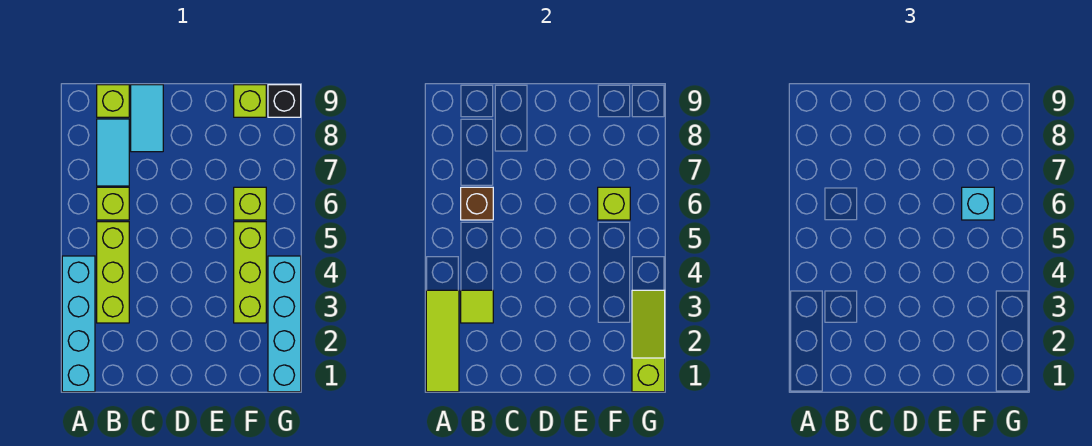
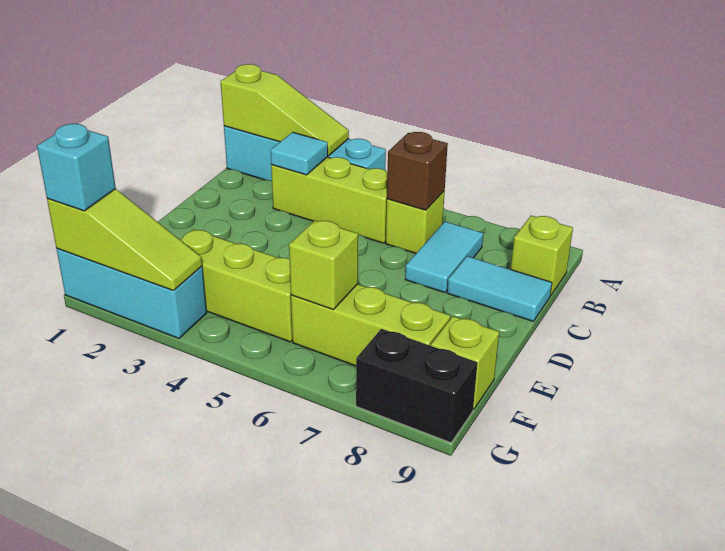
lime 1x3 tile [426,290,459,392] -> lime 1x3 slope [221,64,349,156]
lime 1x1 tile [461,290,493,323] -> cyan 1x1 tile [270,132,328,175]
cyan 1x2 tile [97,119,129,186] -> cyan 1x2 tile turned to [405,222,483,293]
lime 1x1 brick [234,187,266,220] -> lime 1x3 brick [291,284,450,366]
cyan 1x1 brick [962,187,994,220] -> cyan 1x1 brick moved to [37,124,116,211]
cyan 1x4 brick [268,256,301,392] -> cyan 1x3 brick [57,249,207,338]
black 1x1 brick [268,85,301,117] -> black 1x2 brick [356,329,477,443]

